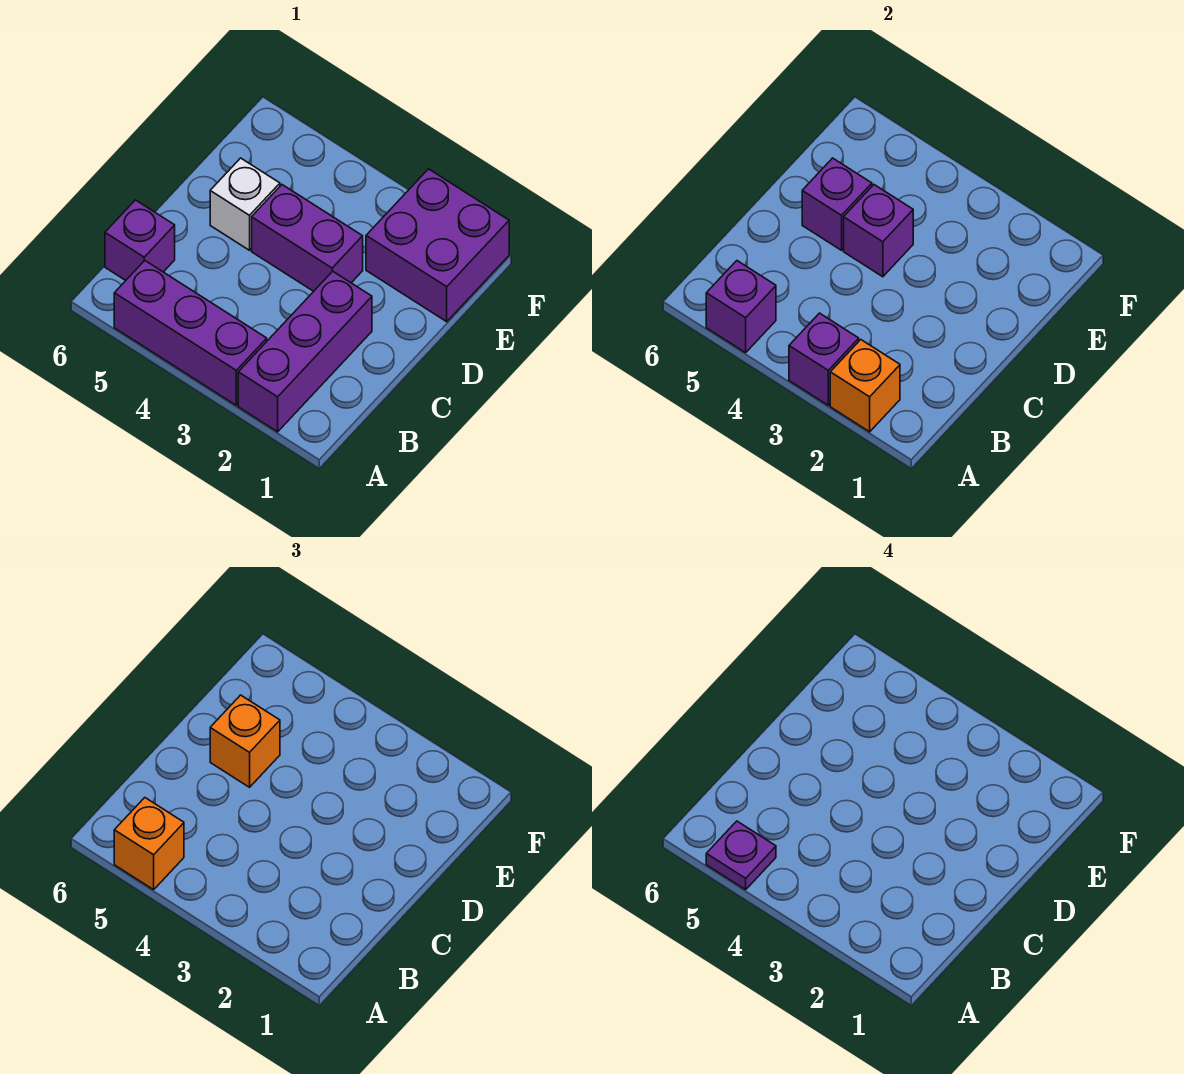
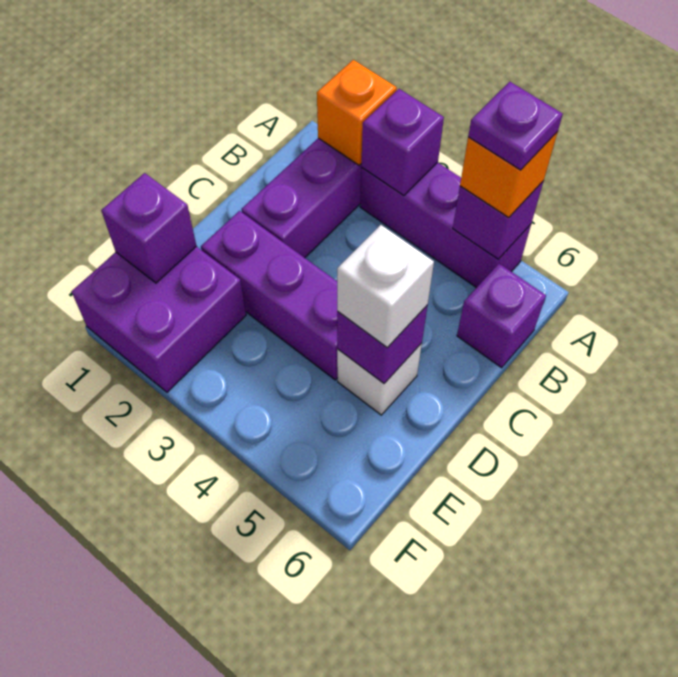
purple 1x2 brick [252,185,363,291] -> purple 1x3 brick [201,211,338,380]
purple 1x1 brick [844,185,913,277] -> purple 1x1 brick moved to [101,173,196,283]
orange 1x1 brick [210,695,280,787] -> white 1x1 brick [337,225,434,348]

